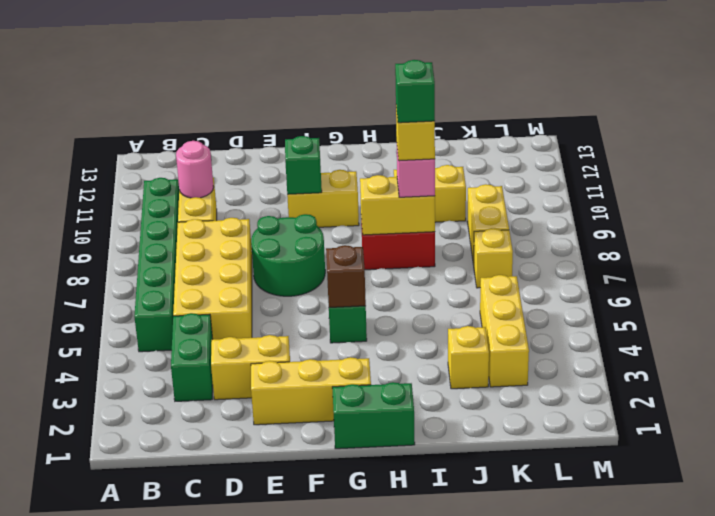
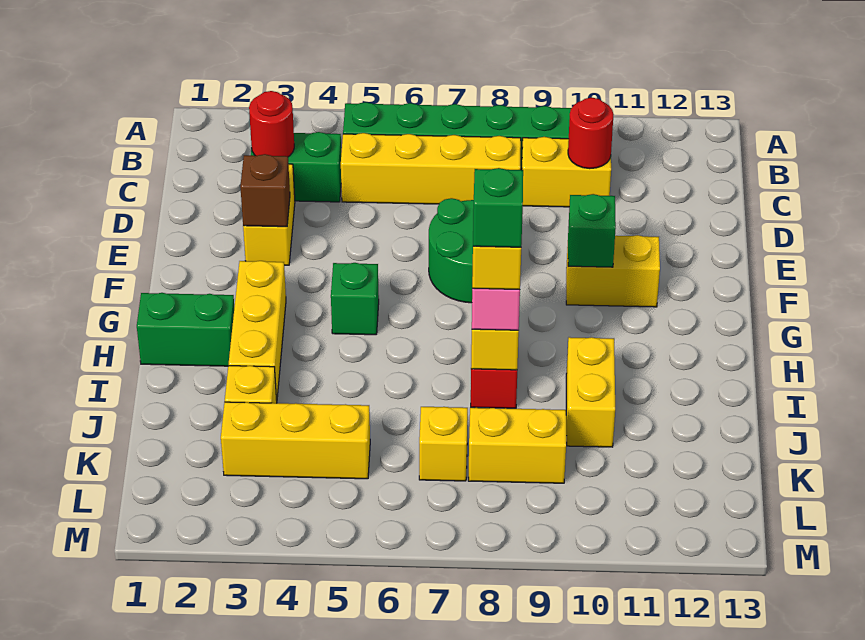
none -> red 1x1 round brick [249,91,294,157]
yellow 2x4 brick [173,218,252,339] -> yellow 1x4 brick [341,133,521,204]
pink 1x1 round brick [176,141,214,198] -> red 1x1 round brick [568,98,614,169]
yellow 1x3 brick [251,357,371,425] -> yellow 1x3 brick moved to [229,261,286,400]
yellow 1x2 brick [287,170,359,227] -> yellow 1x2 brick turned to [566,235,660,307]
green 1x2 brick [332,382,415,449] -> green 1x2 brick turned to [137,293,234,366]
brown 1x1 brick [326,245,366,307] -> brown 1x1 brick moved to [240,154,290,227]

